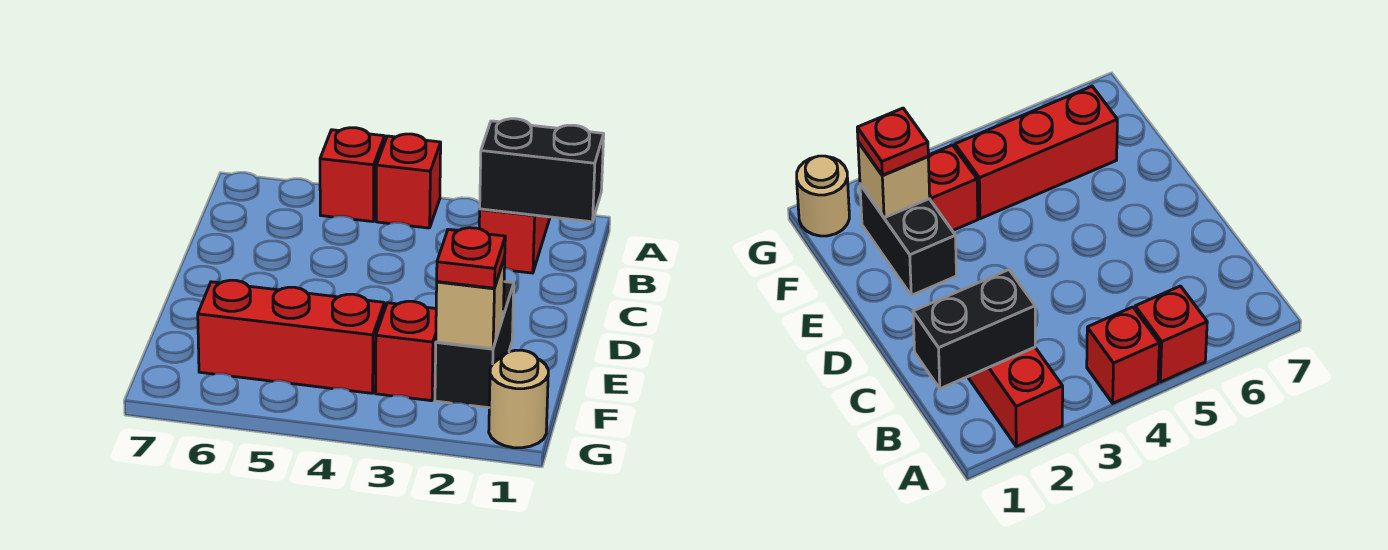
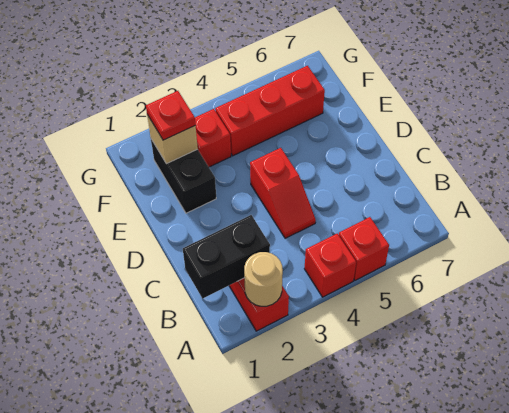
none -> red 1x2 slope [250,148,316,238]
tan 1x1 round brick [489,350,548,448] -> tan 1x1 round brick moved to [244,252,283,306]

